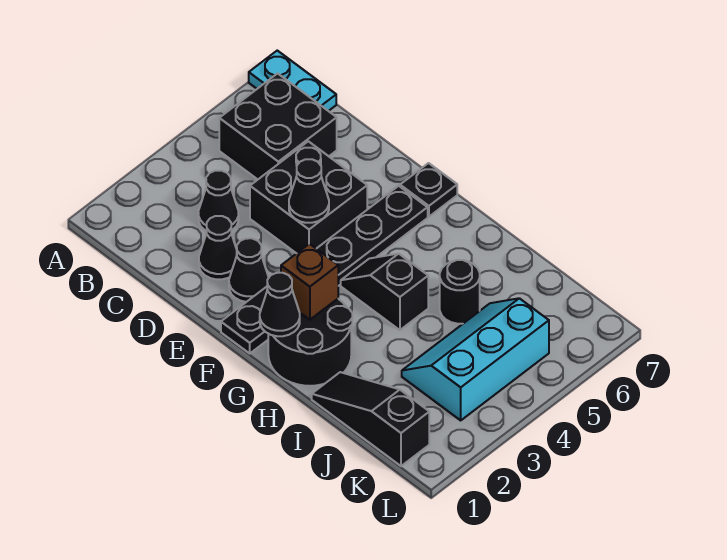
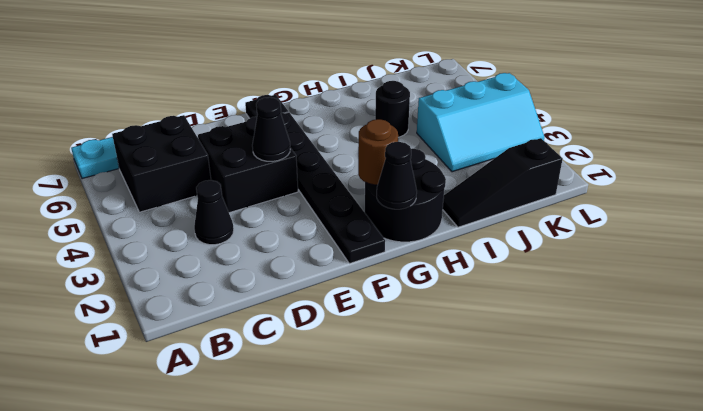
black 1x1 cone [199,216,237,279] -> none
black 1x1 cone [229,238,269,302] -> none
brown 1x1 brick [281,244,338,320] -> brown 1x1 round brick [358,119,398,185]
black 1x2 slope [341,254,428,330] -> none
cyan 2x3 slope [402,298,549,420] -> cyan 2x3 slope turned to [417,73,544,172]

